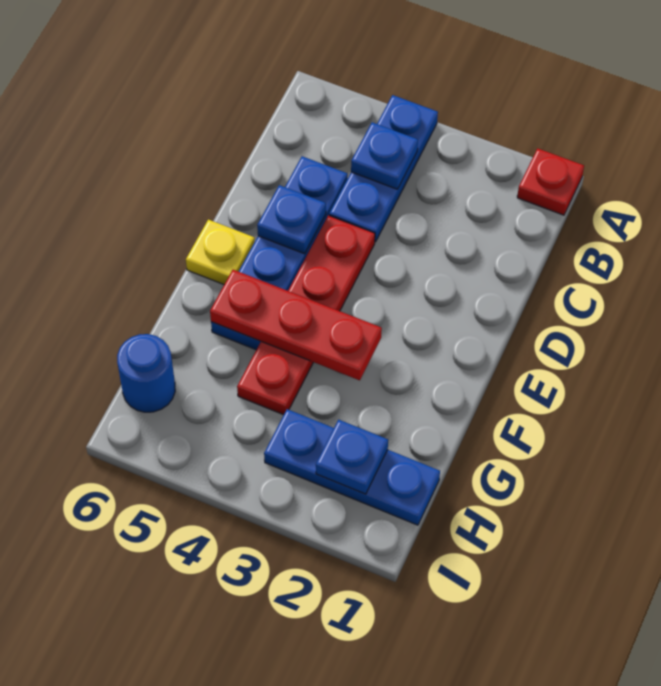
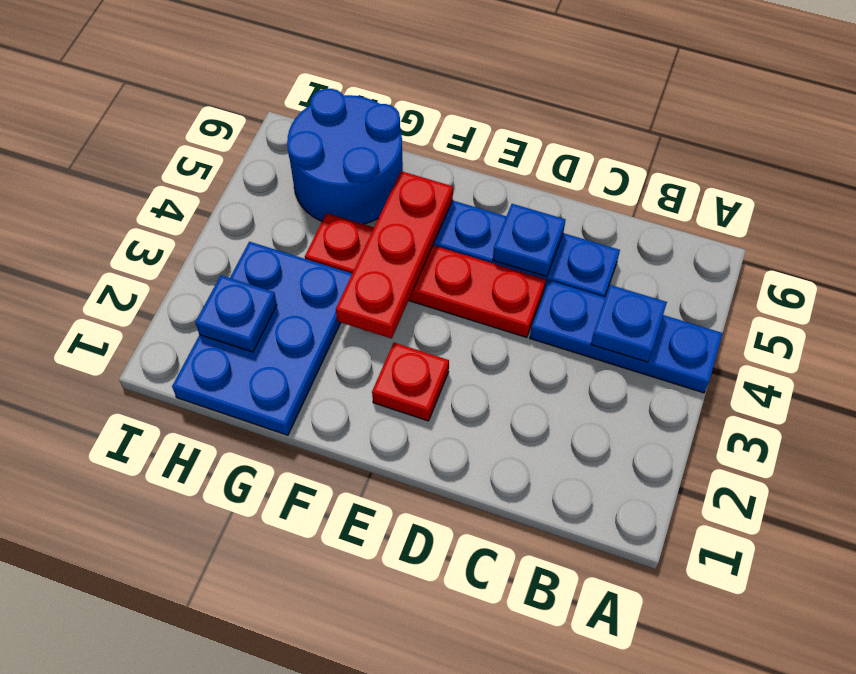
red 1x1 plate [517,148,584,215] -> red 1x1 plate moved to [372,343,449,421]
yellow 1x1 plate [186,219,255,284] -> none
blue 1x3 plate [264,409,440,525] -> blue 2x3 plate [172,242,352,435]
blue 1x1 round brick [117,334,175,412] -> blue 2x2 round brick [287,89,403,224]

